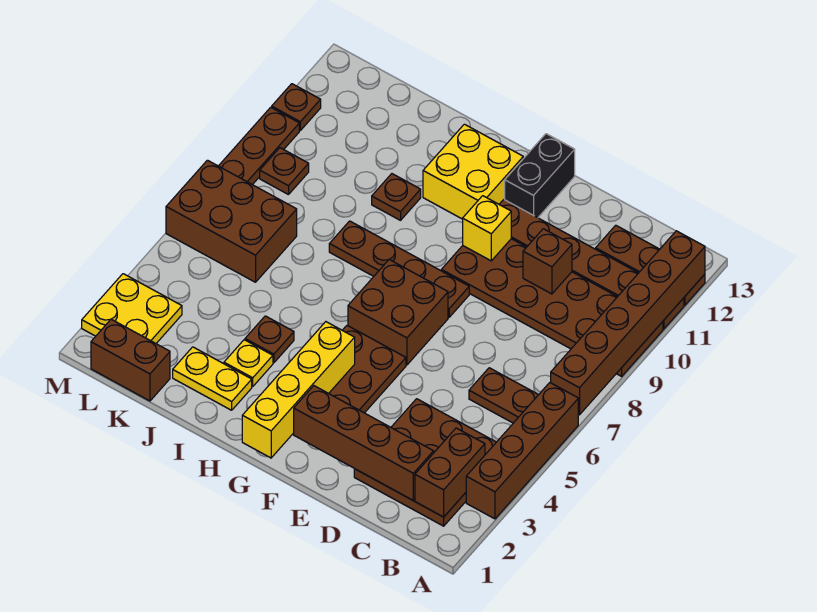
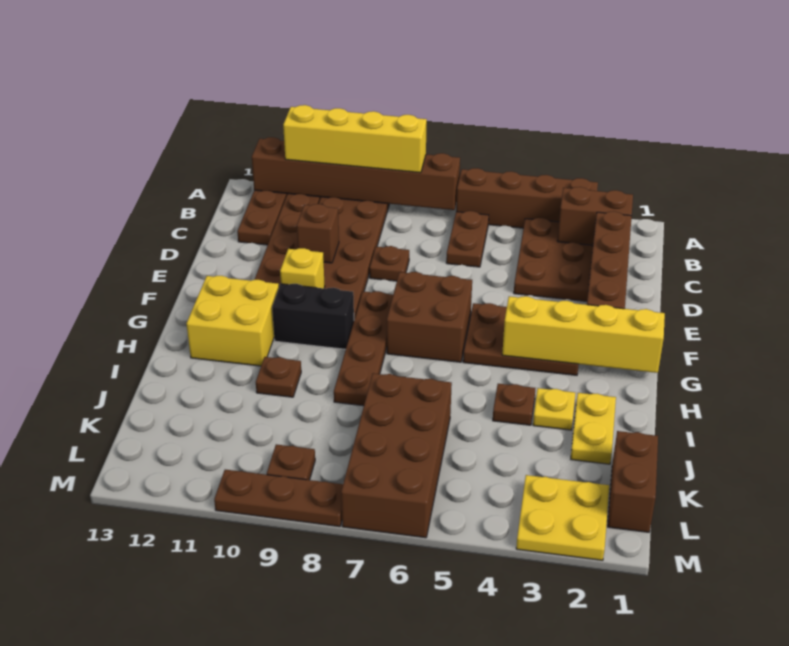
none -> yellow 1x4 brick [283,105,427,173]
black 1x2 brick [505,134,575,218] -> black 1x2 brick moved to [272,284,354,349]
brown 2x3 brick [166,160,297,282] -> brown 2x4 brick [341,373,452,538]
brown 1x1 plate [272,84,321,130] -> brown 1x1 plate moved to [370,246,409,281]

